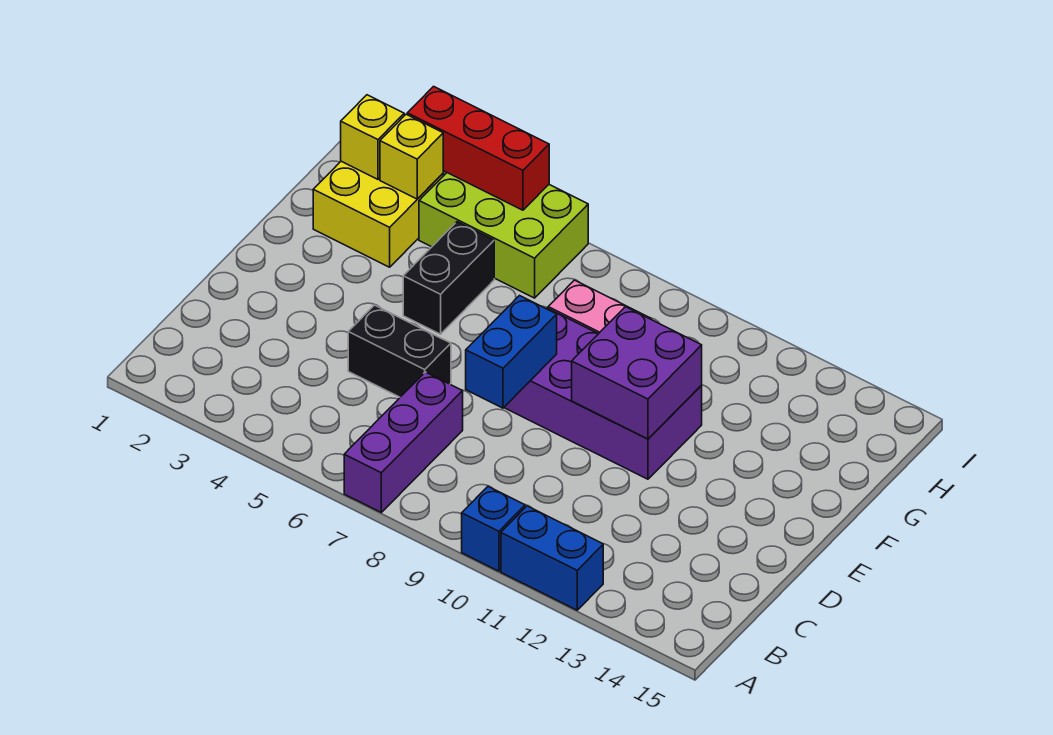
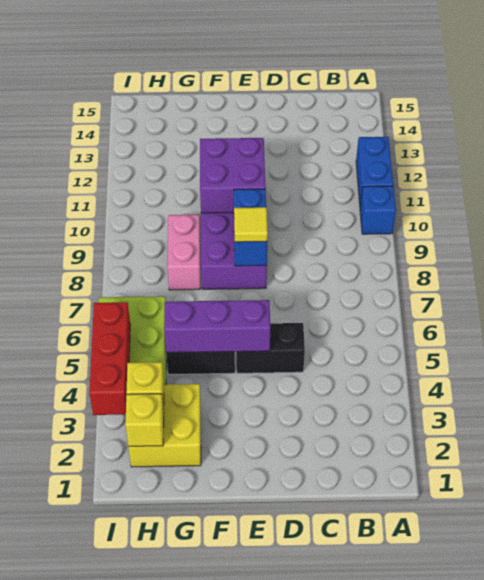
purple 1x3 brick [344,372,463,512] -> purple 1x3 brick moved to [164,300,270,353]
black 1x2 brick [348,305,451,397] -> black 1x2 brick turned to [236,323,305,373]
blue 1x2 brick [466,296,557,408] -> blue 1x2 brick turned to [234,189,267,266]
none -> yellow 1x1 tile [234,207,268,242]

